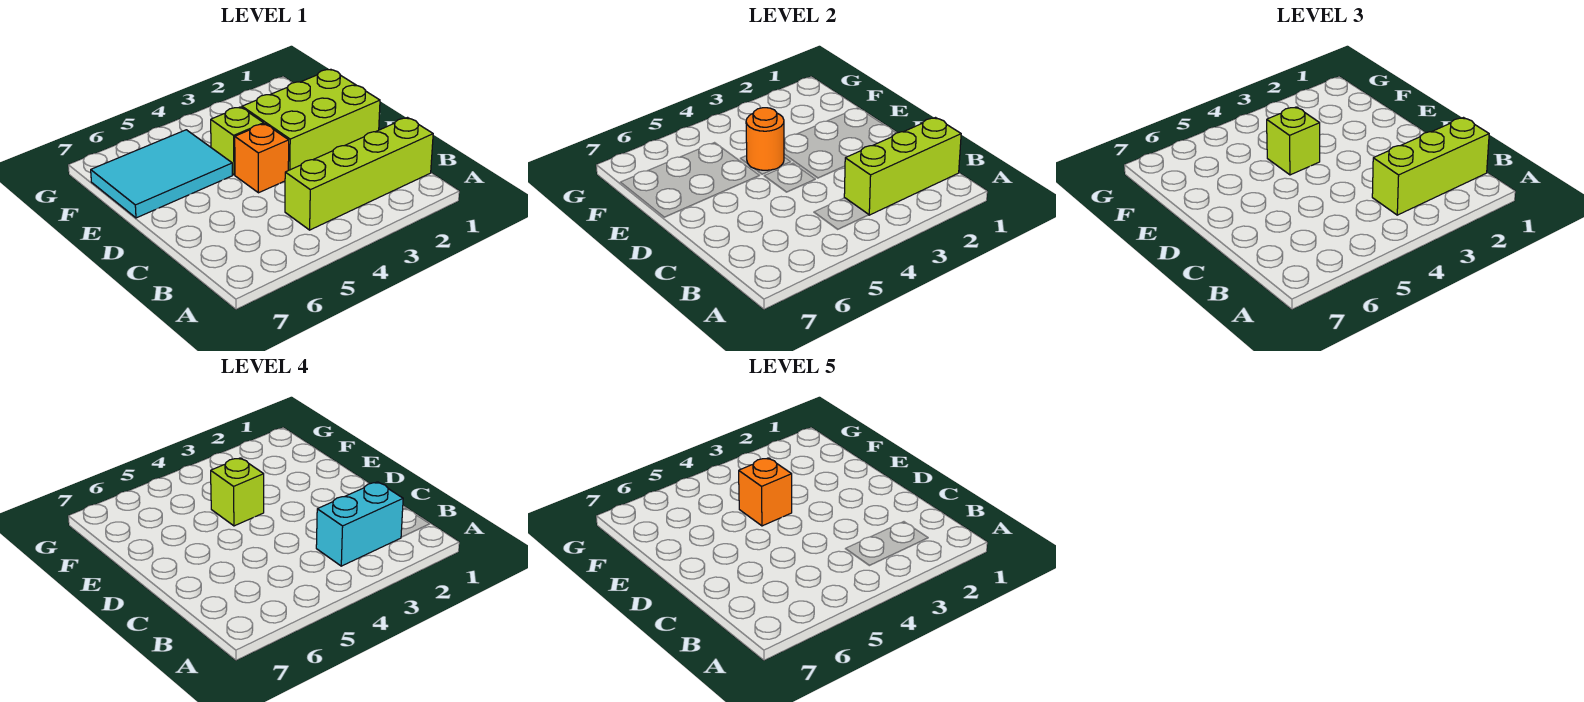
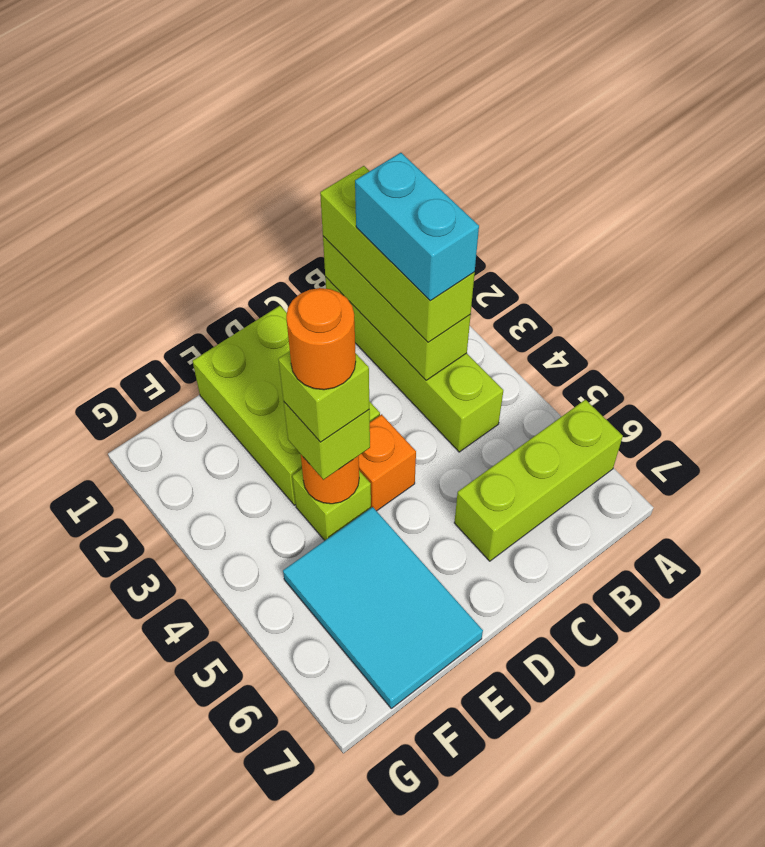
none -> lime 1x3 brick [454,400,623,561]
orange 1x1 brick [739,458,792,526] -> orange 1x1 round brick [286,288,356,390]

